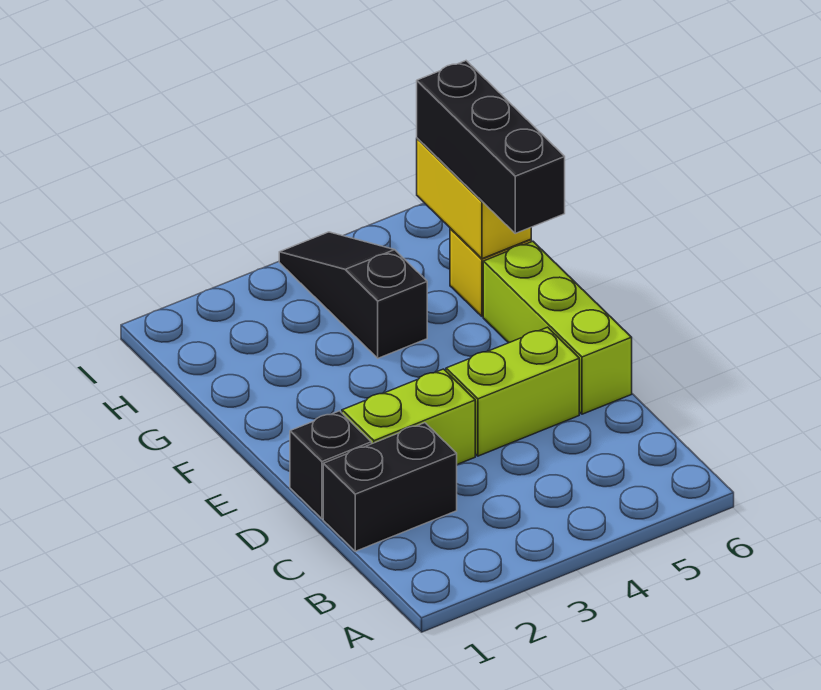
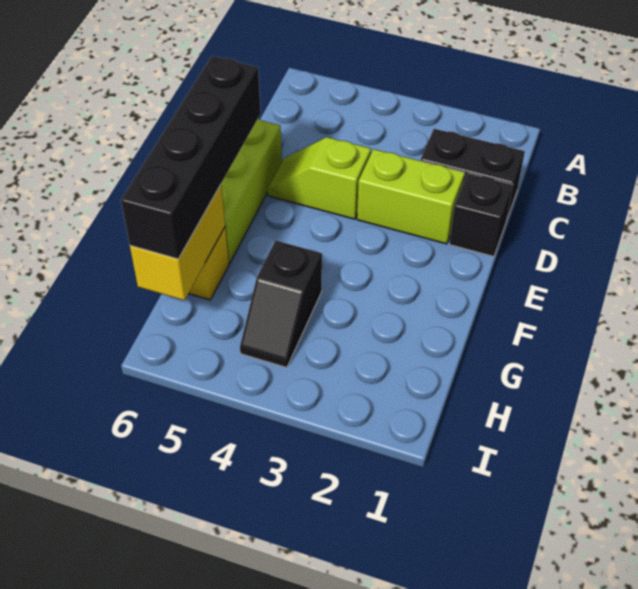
lime 1x2 brick [446,327,579,456] -> lime 1x2 slope [268,137,371,219]
black 1x3 brick [417,61,565,233] -> black 1x4 brick [121,56,261,259]
black 1x3 slope [279,232,427,358] -> black 1x2 slope [240,241,322,368]

